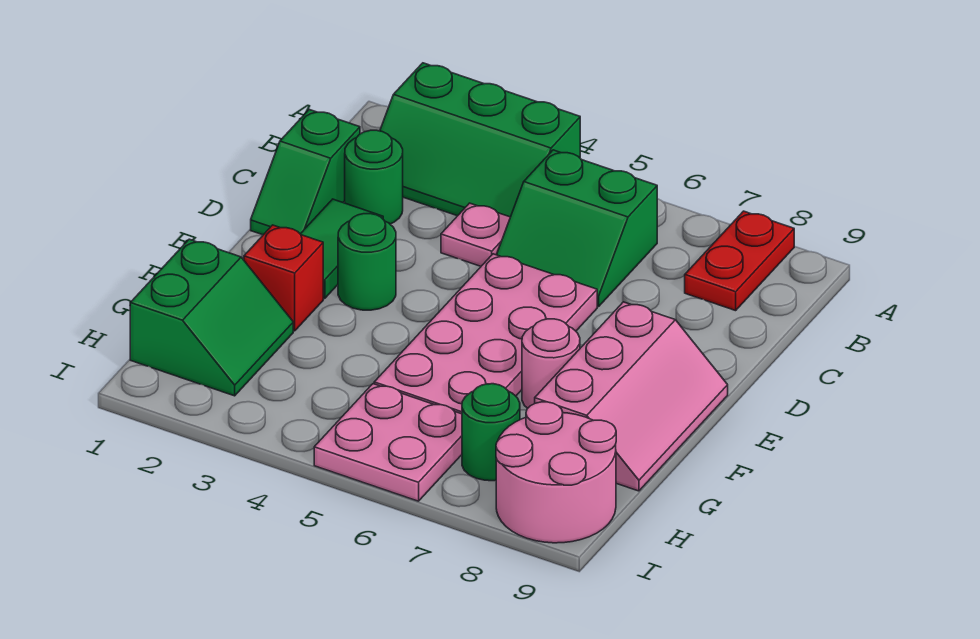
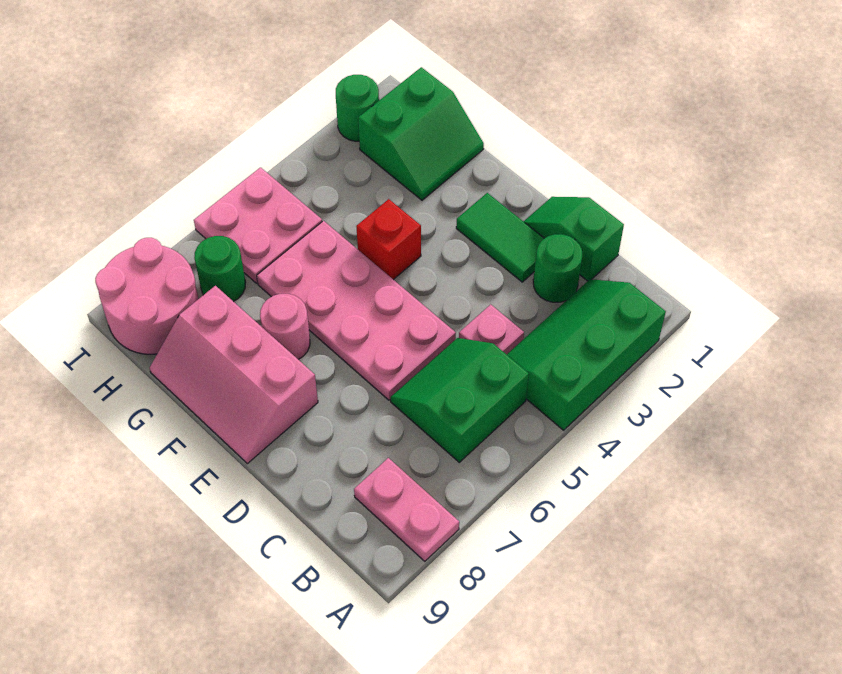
red 1x2 plate [685,211,794,311] -> pink 1x2 plate [354,458,459,561]
green 1x1 round brick [338,214,396,310] -> green 1x1 round brick moved to [336,75,379,141]
red 1x1 brick [244,225,323,331] -> red 1x1 brick moved to [356,199,421,280]
green 2x2 slope [130,239,293,396] -> green 2x2 slope turned to [358,67,484,200]

